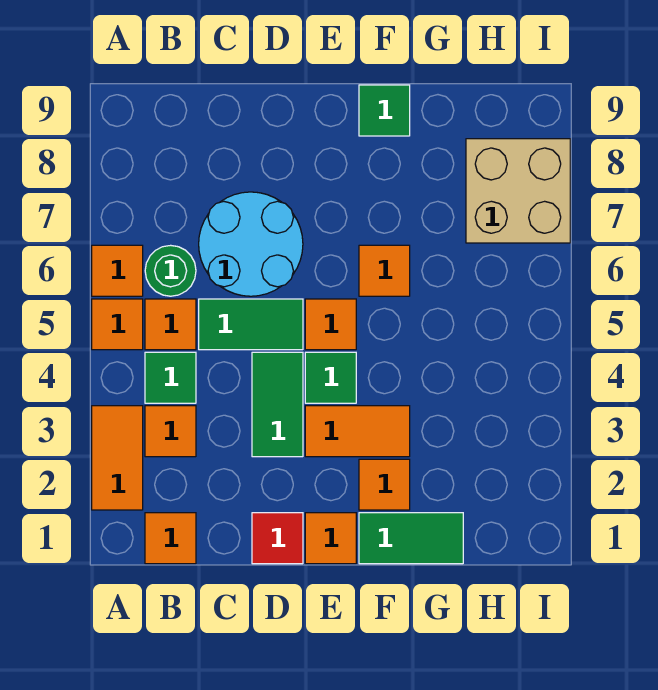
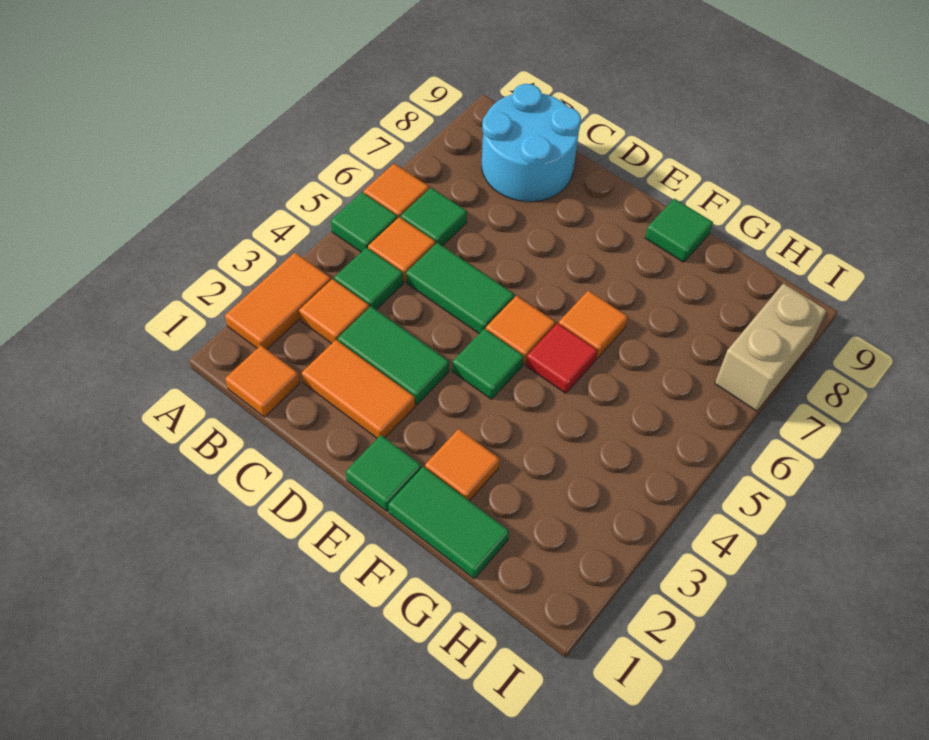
orange 1x1 tile [92,299,143,350] -> green 1x1 tile [331,192,398,252]
green 1x1 round brick [145,245,196,296] -> green 1x1 tile [401,188,467,246]
cyan 2x2 round brick [199,192,303,296] -> cyan 2x2 round brick moved to [482,84,581,202]
red 1x1 tile [252,513,303,564] -> red 1x1 tile moved to [526,323,598,393]
green 1x2 tile [252,352,303,457] -> green 1x2 tile turned to [338,306,449,405]
orange 1x1 tile [305,513,356,564] -> green 1x1 tile [346,435,421,511]
orange 1x2 tile [305,406,410,457] -> orange 1x2 tile moved to [302,340,415,438]
tan 2x2 brick [466,139,570,243] -> tan 1x2 brick [715,283,827,411]

